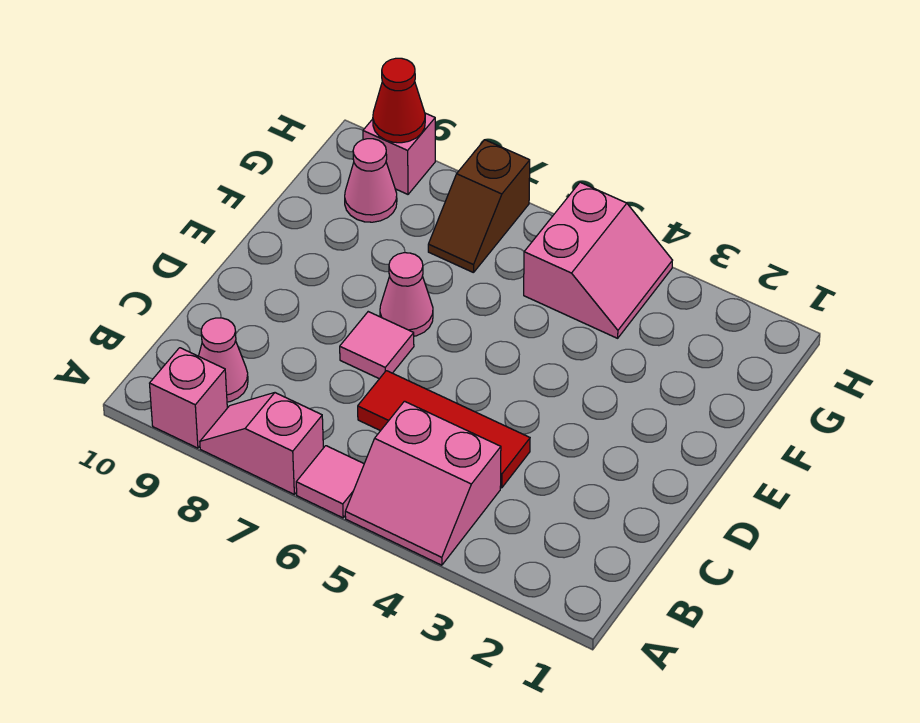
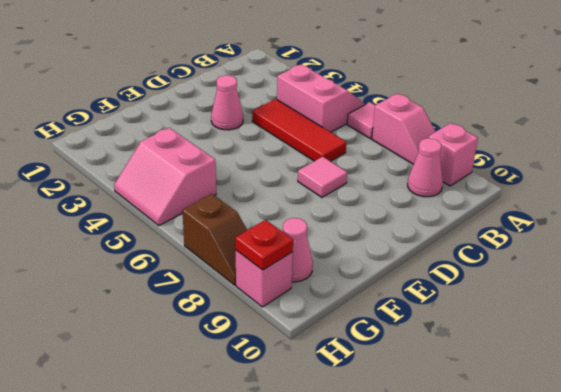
pink 1x1 cone [380,253,433,336] -> pink 1x1 cone moved to [211,75,243,130]
pink 2x2 slope [524,182,672,338] -> pink 2x2 slope turned to [114,128,216,226]
brown 1x2 slope [428,140,530,273] -> brown 1x2 slope turned to [182,194,247,285]
red 1x1 cone [373,58,425,143] -> red 1x1 plate [235,220,293,270]

